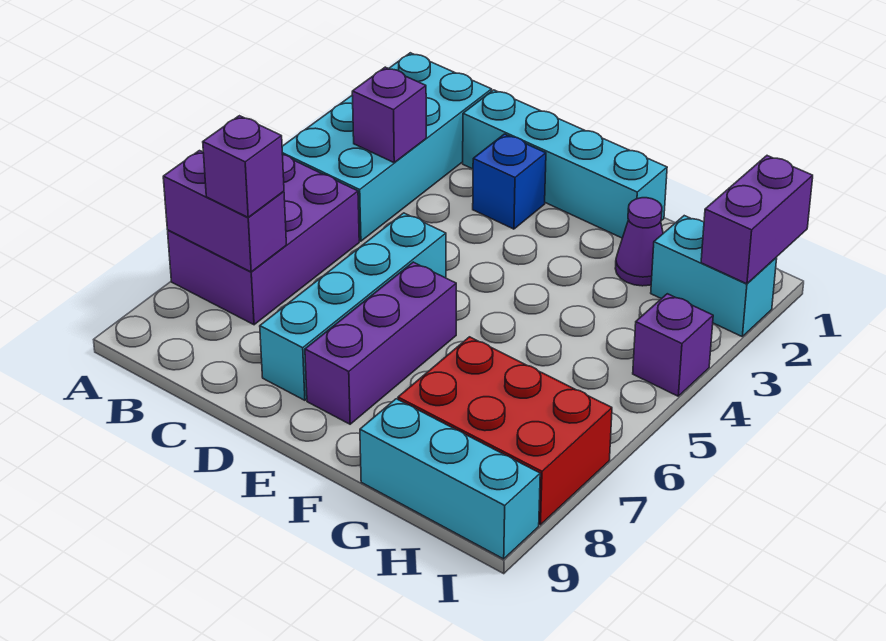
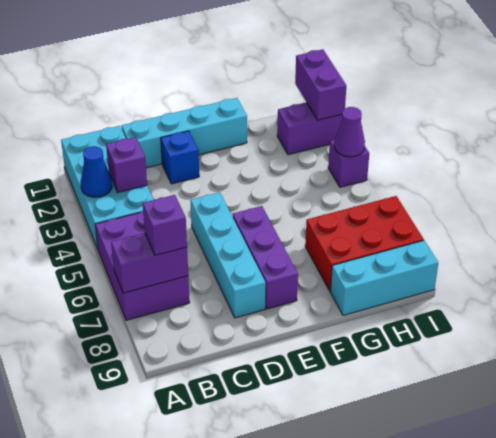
none -> blue 1x1 cone [81,146,112,197]
purple 1x1 cone [615,198,663,286] -> purple 1x1 cone moved to [335,107,365,157]
cyan 1x2 brick [651,216,777,336] -> purple 1x2 brick [277,102,342,155]

